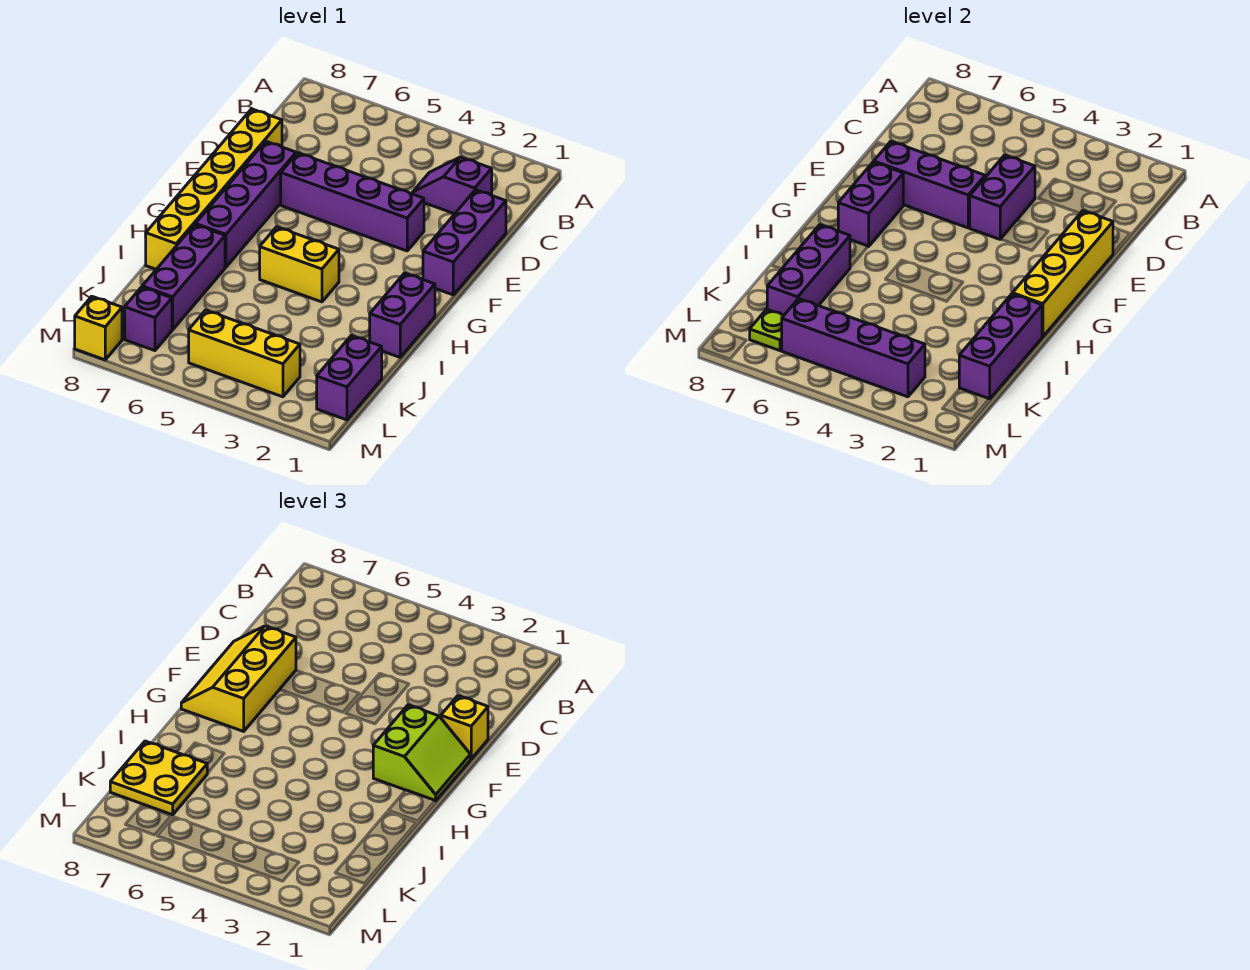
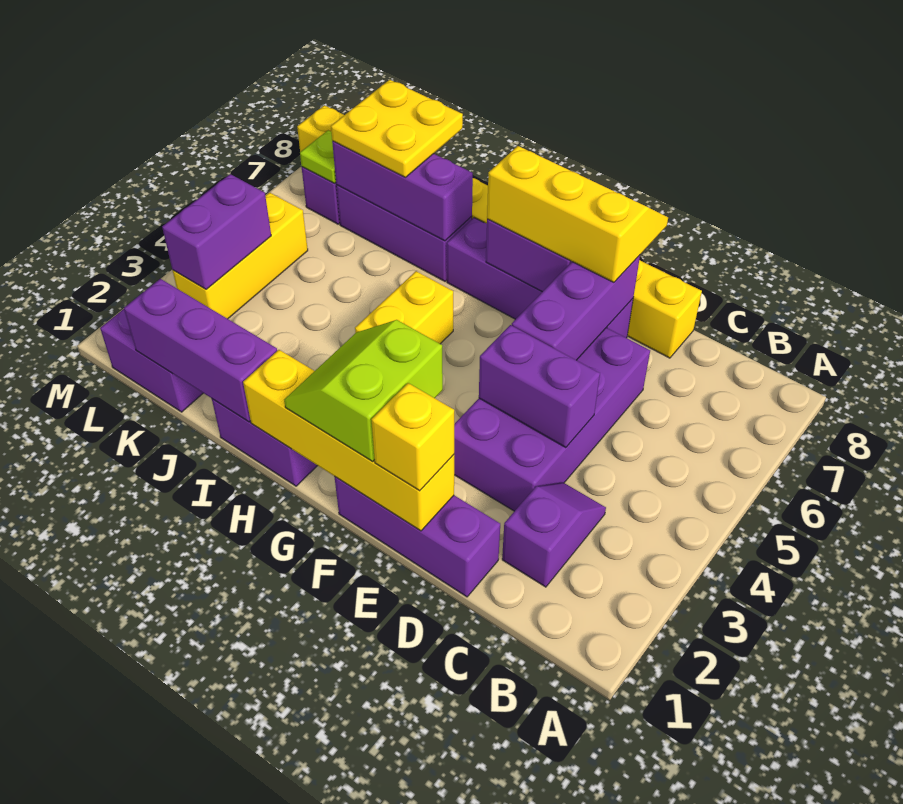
purple 1x4 brick [281,153,424,251] -> purple 2x4 brick [454,328,650,511]
lime 2x2 slope [373,705,470,801] -> lime 2x2 slope turned to [284,320,443,462]
purple 1x4 brick [782,299,925,397] -> purple 1x2 brick [162,174,271,289]

